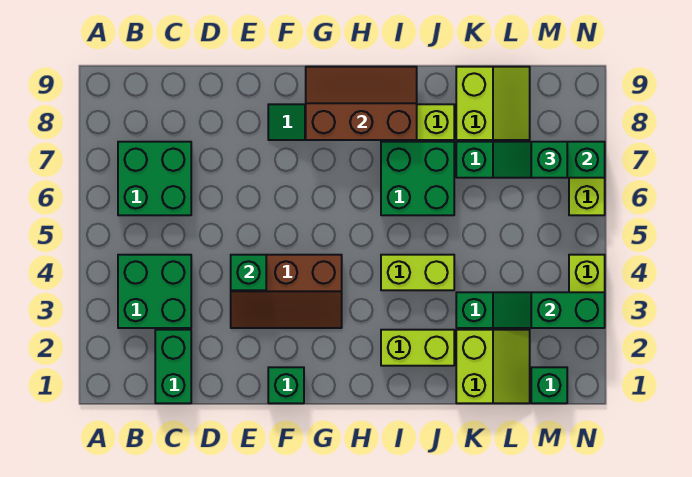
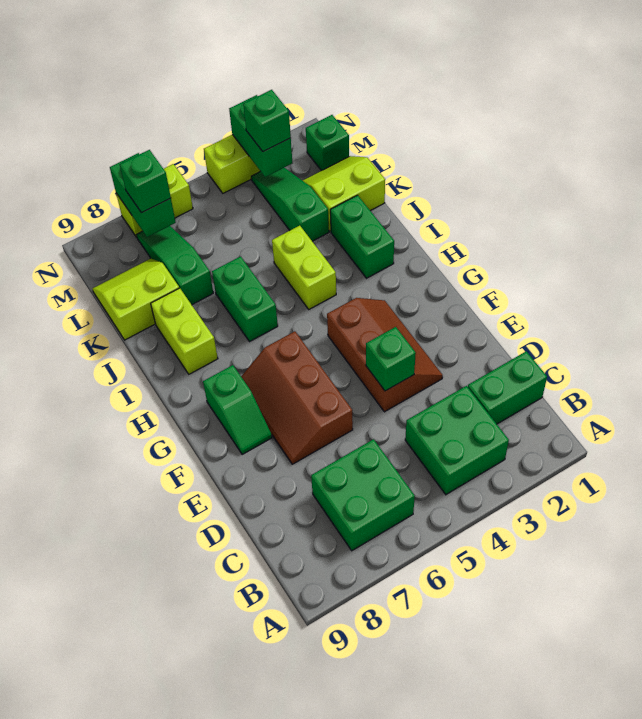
green 1x1 brick [268,367,304,403] -> green 1x1 brick moved to [243,90,291,152]
brown 2x3 slope [306,67,417,140] -> brown 2x3 slope moved to [241,331,353,464]
lime 1x2 brick [381,330,454,366] -> green 1x2 brick [330,195,394,278]
green 2x2 brick [381,142,454,215] -> green 1x2 brick [212,257,278,342]

